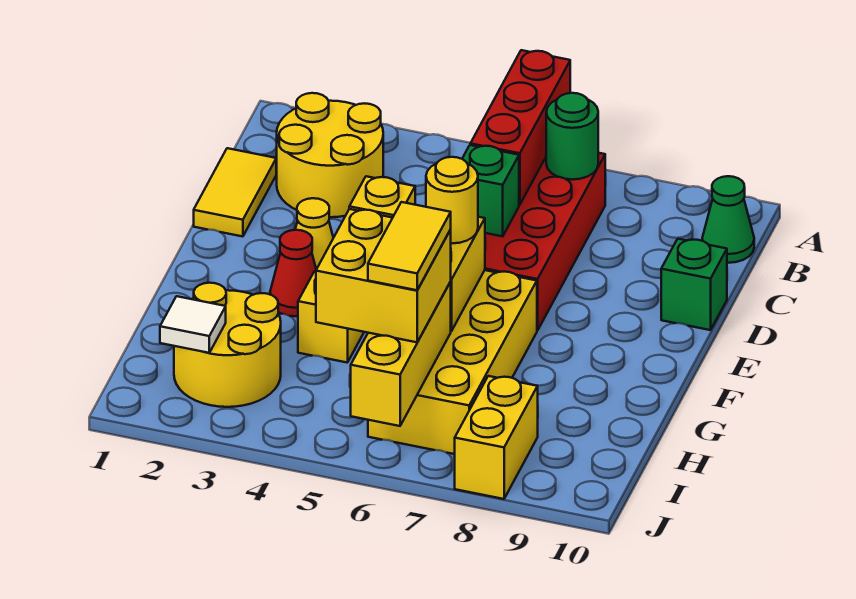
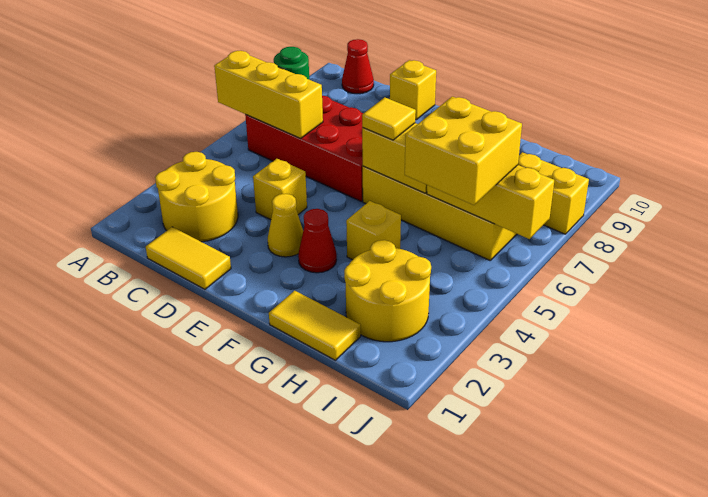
red 1x3 brick [470,50,570,205] -> yellow 1x3 brick [214,51,323,138]
green 1x1 cone [702,176,754,263] -> red 1x1 cone [342,39,374,94]
green 1x1 brick [462,145,519,236] -> none
green 1x1 brick [661,239,727,330] -> yellow 1x1 brick [390,60,436,120]
yellow 1x1 round brick [426,157,478,243] -> yellow 1x1 tile [362,97,416,140]
yellow 1x2 tile [368,202,451,290] -> yellow 1x2 tile moved to [269,291,361,360]
white 1x1 tile [160,296,226,353] -> none

